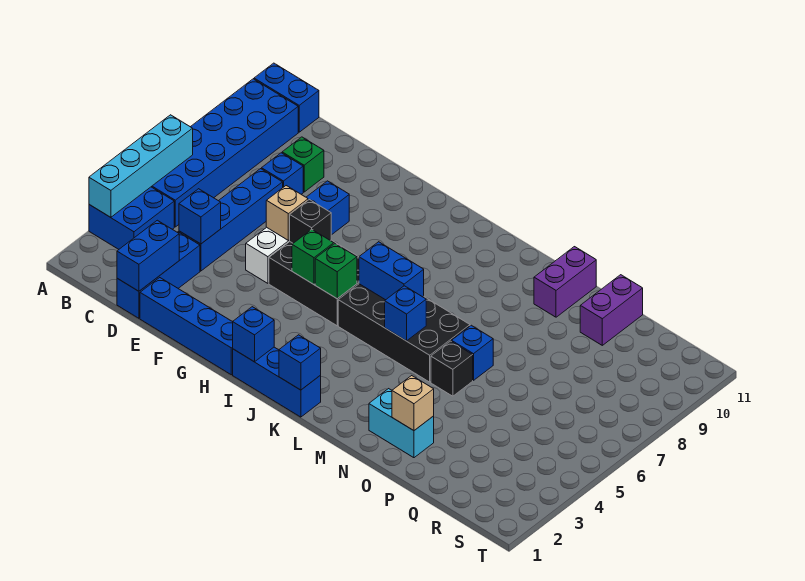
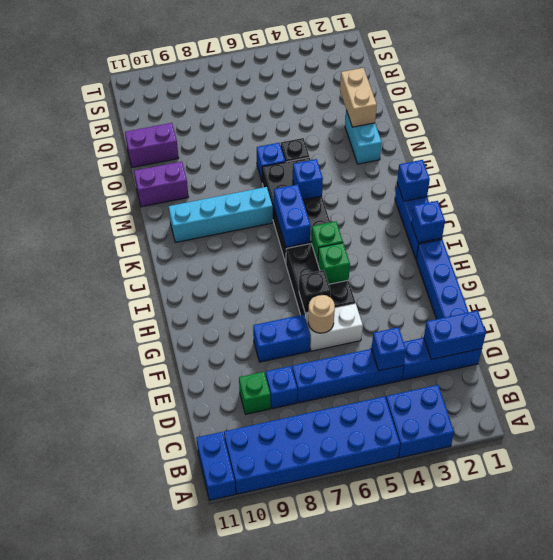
cyan 1x4 brick [89,115,193,217] -> cyan 1x4 brick moved to [169,187,273,242]
tan 1x1 brick [266,186,308,240] -> tan 1x1 round brick [308,295,335,333]
tan 1x1 brick [392,376,434,431] -> tan 1x2 brick [340,68,377,127]

